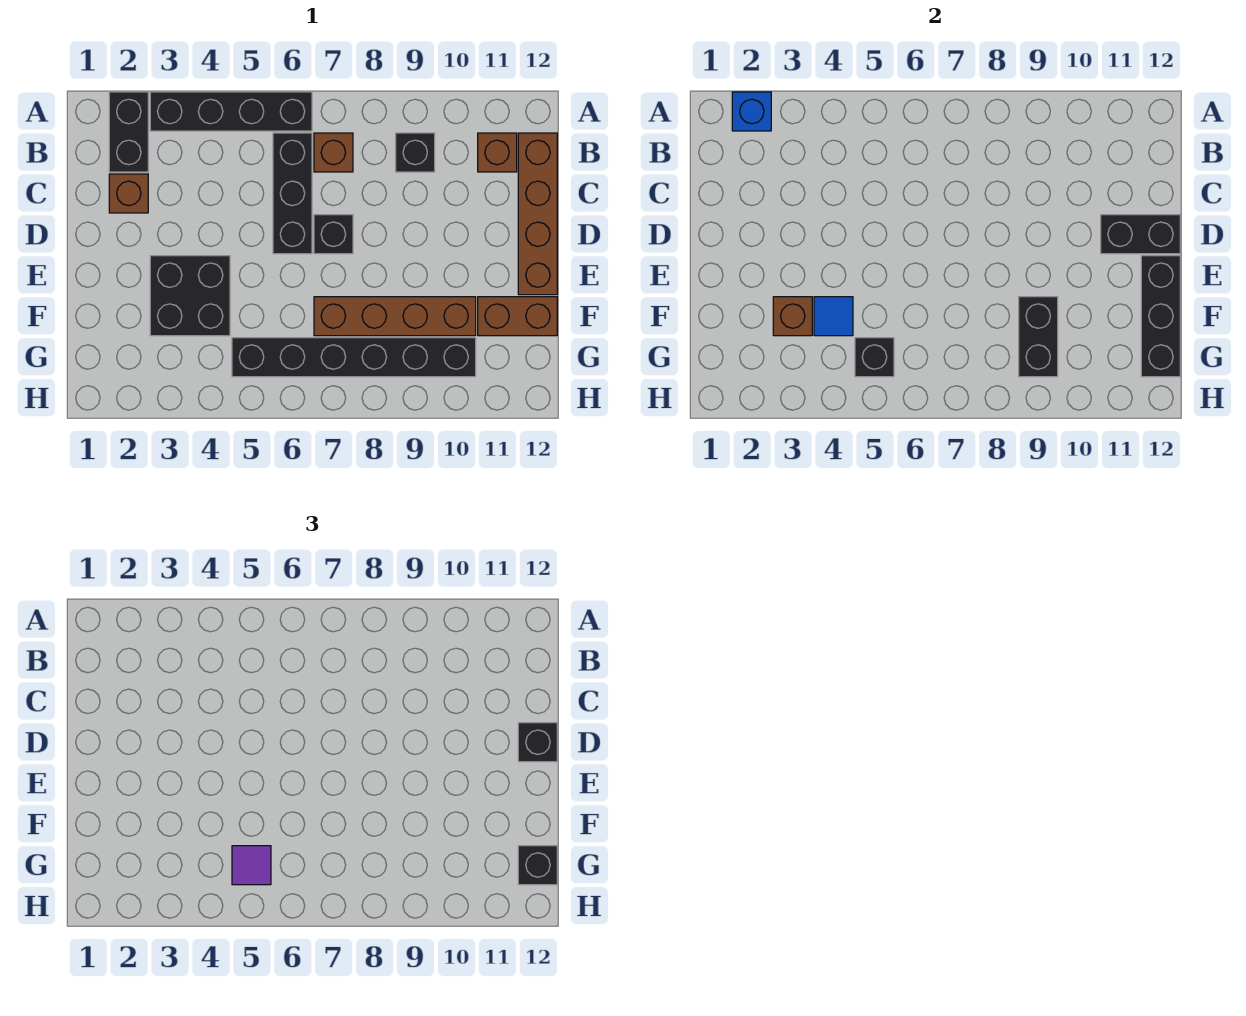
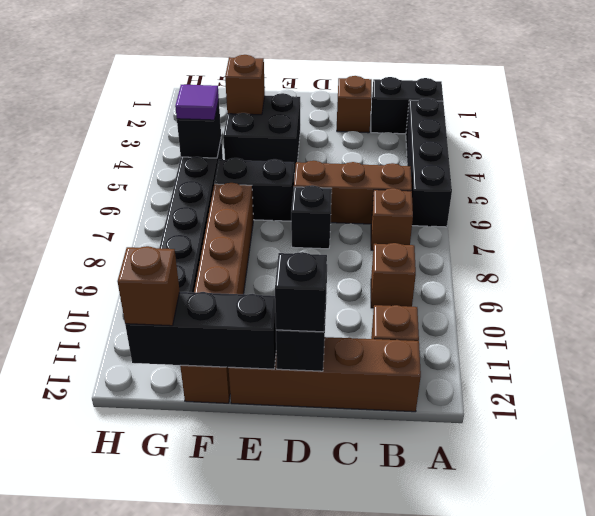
blue 1x1 brick [732,92,771,131] -> none
black 1x3 brick [273,133,312,254] -> brown 1x3 brick [294,161,412,224]
black 1x1 brick [396,133,435,172] -> brown 1x1 brick [371,243,416,308]
blue 1x1 tile [814,297,853,336] -> none
black 1x2 brick [1019,297,1058,377] -> black 1x2 brick moved to [215,158,294,221]
black 1x1 brick [518,846,557,885] -> brown 1x1 brick [117,246,180,326]

